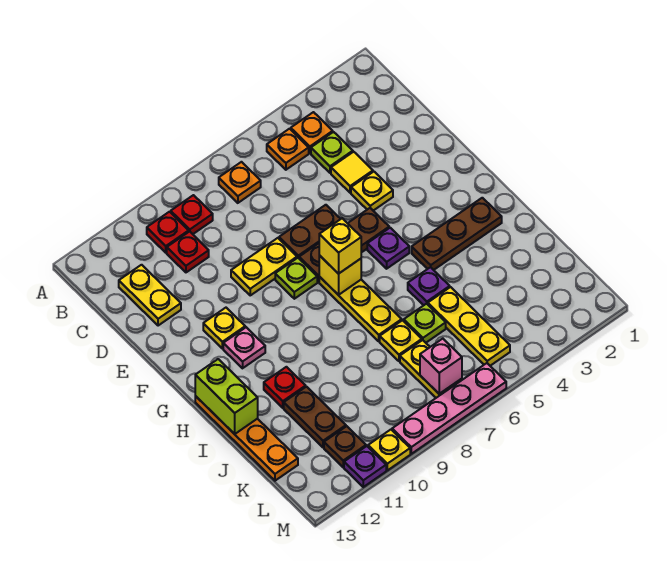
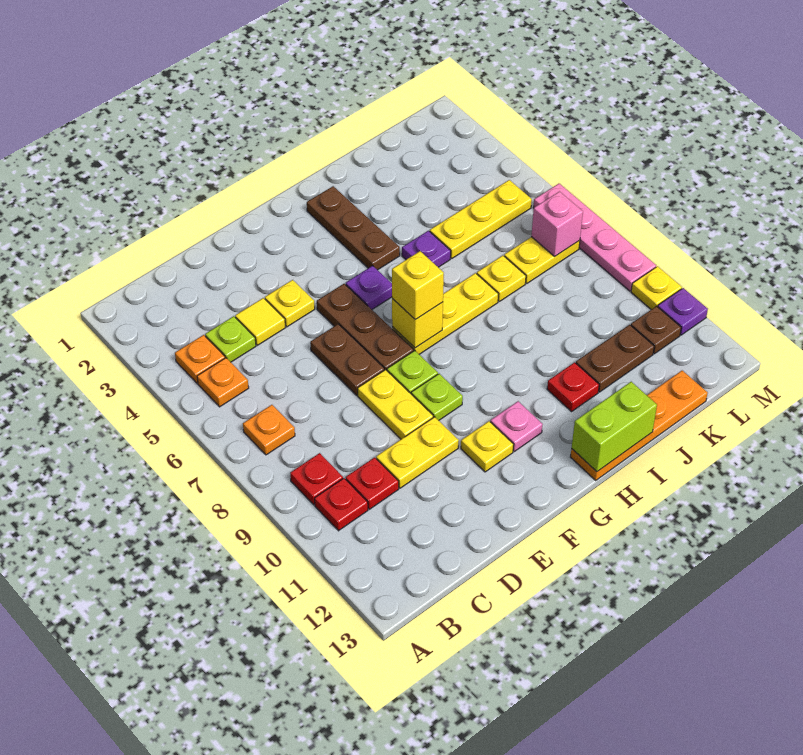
yellow 1x2 plate [119,265,181,326] -> yellow 1x2 plate moved to [376,417,459,488]
lime 1x1 plate [404,304,446,343] -> lime 1x1 plate moved to [411,374,463,420]

